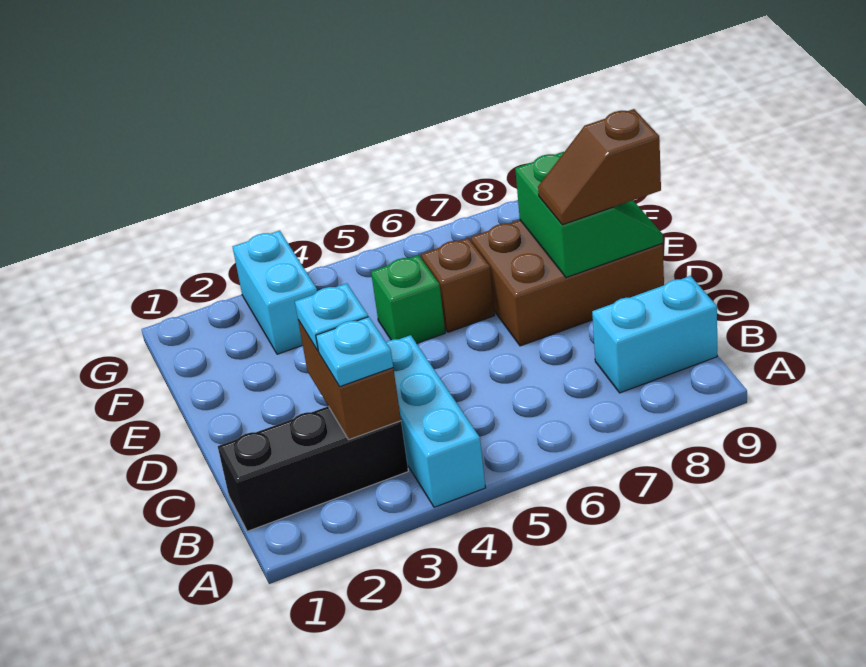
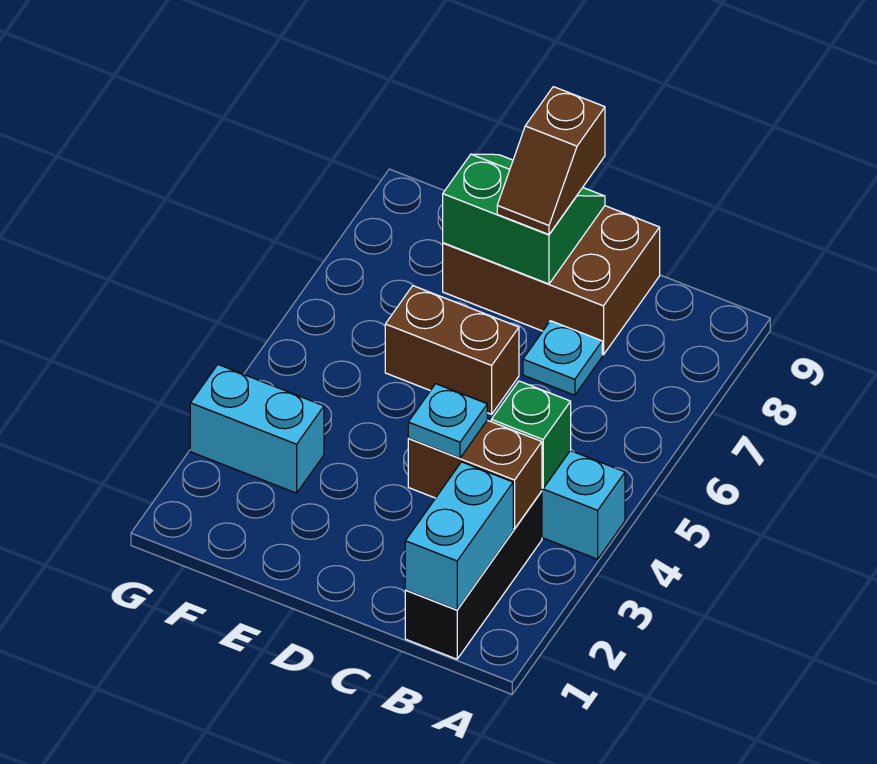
cyan 1x1 plate [316,317,393,386] -> cyan 1x1 plate moved to [523,321,602,395]
cyan 1x2 brick [592,276,717,393] -> cyan 1x2 brick moved to [405,462,513,610]
brown 2x3 brick [471,220,664,346] -> brown 2x3 brick turned to [443,206,660,355]
green 1x1 brick [371,255,445,343] -> green 1x1 brick moved to [491,381,571,488]
brown 1x1 brick [421,238,495,332] -> brown 1x2 brick [385,286,519,414]

